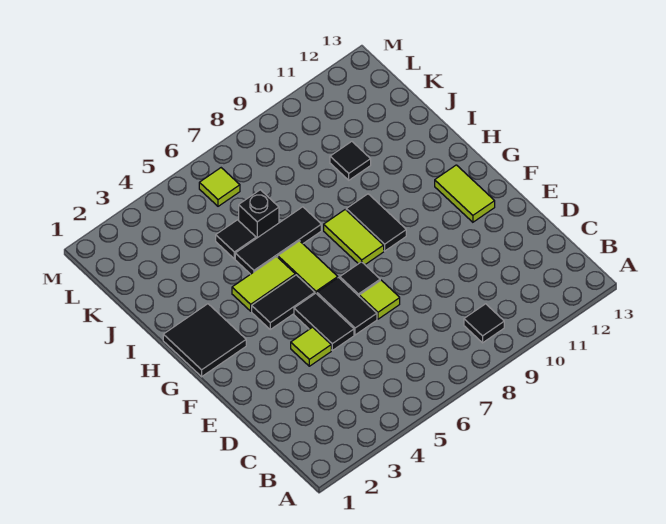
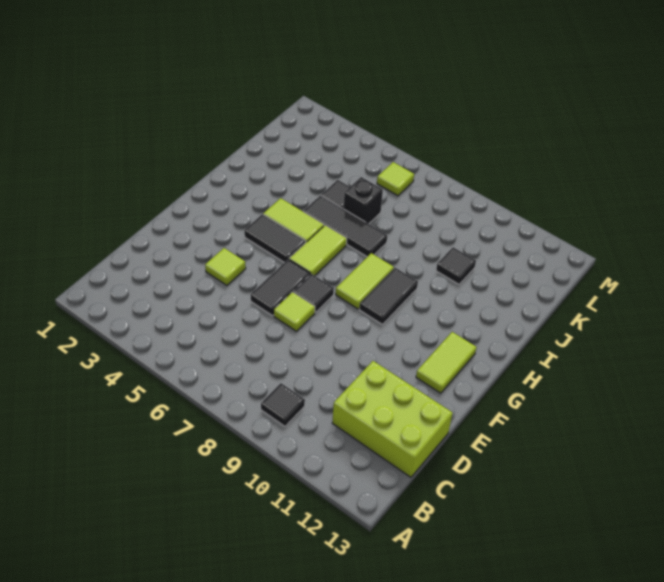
none -> lime 2x3 brick [332,361,453,477]
black 1x2 tile [294,293,354,350] -> none
black 2x2 tile [163,304,246,377] -> none

